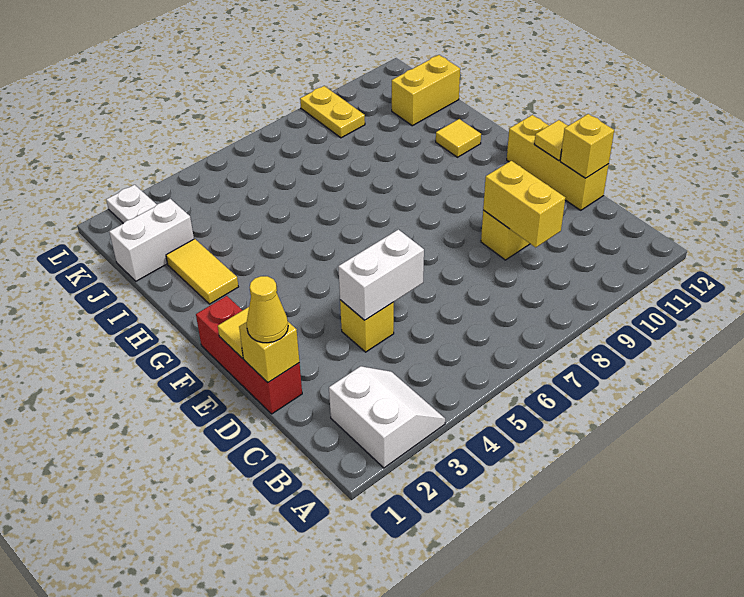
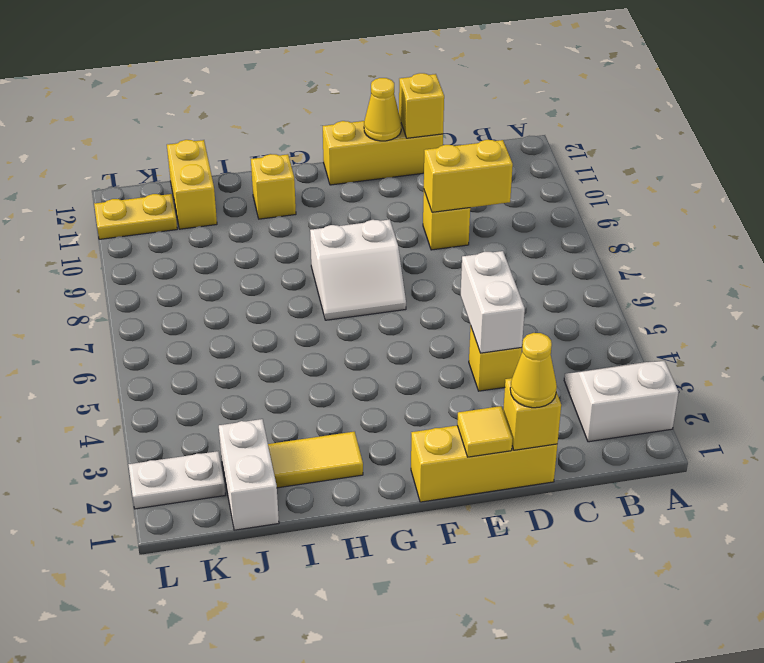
red 1x3 brick [196,296,302,414] -> yellow 1x3 brick [411,426,557,502]
yellow 1x1 tile [534,120,568,161] -> yellow 1x1 cone [364,78,401,141]
none -> white 2x2 slope [310,219,406,320]
yellow 1x1 tile [436,119,481,157] -> yellow 1x1 brick [251,154,296,219]
yellow 1x2 plate [300,86,365,138] -> yellow 1x2 plate moved to [94,194,177,239]

